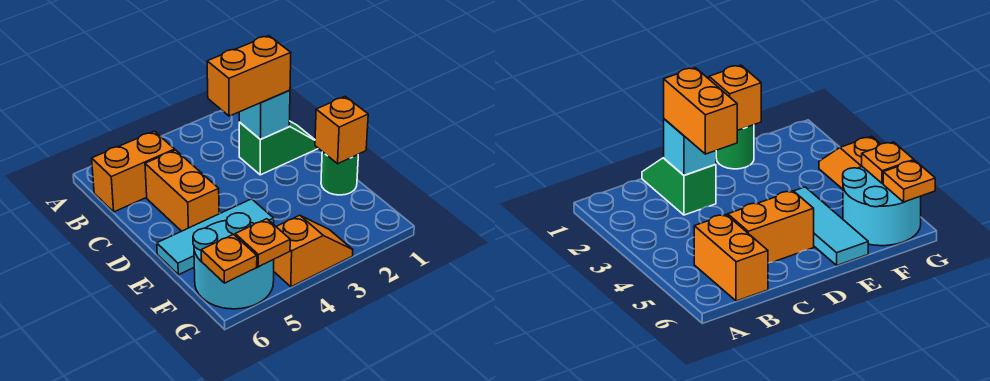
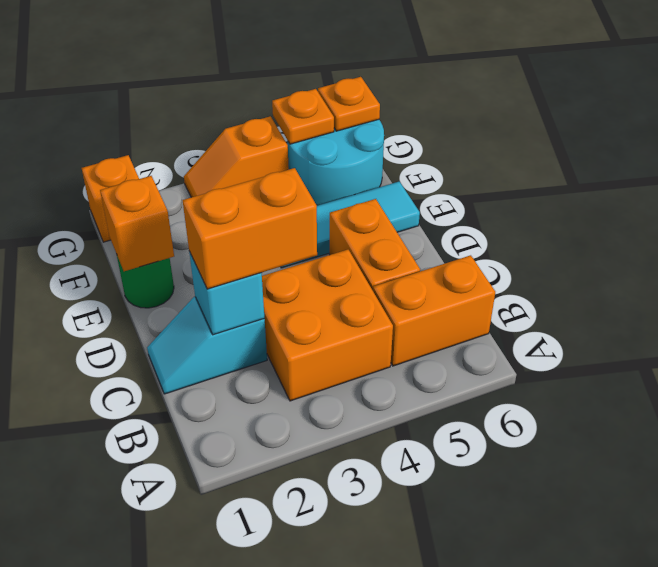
none -> orange 2x2 brick [262,250,393,401]
green 1x2 slope [239,121,318,175] -> cyan 1x2 slope [147,297,267,394]
none -> orange 1x1 brick [82,155,139,242]

